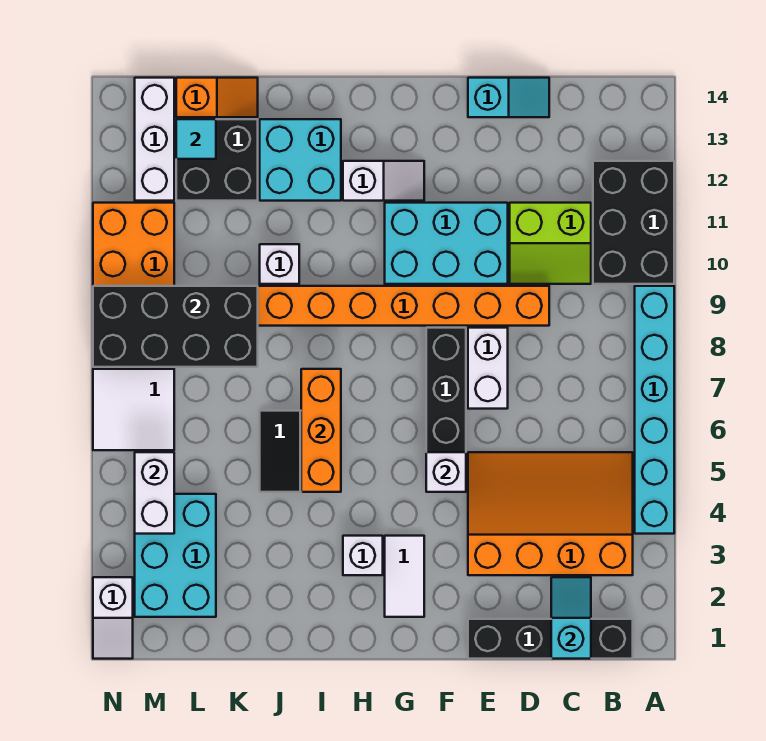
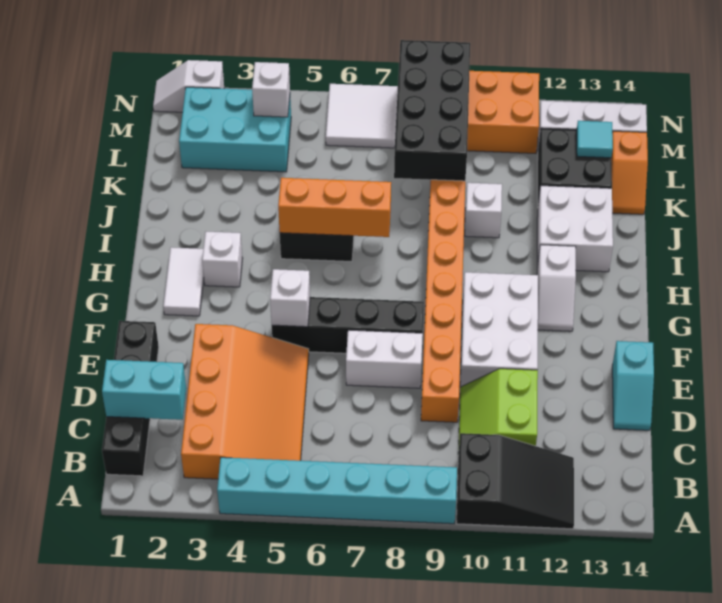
black 2x3 brick [593,161,674,284] -> black 2x3 slope [456,433,574,529]
cyan 1x2 slope [551,577,591,659] -> cyan 1x2 brick [102,360,186,420]
cyan 2x3 brick [385,203,508,284] -> white 2x3 brick [460,272,538,387]
white 1x2 tile [385,536,424,617] -> white 1x2 tile turned to [163,247,204,316]
cyan 2x2 brick [260,119,341,201] -> white 2x2 brick [537,186,613,272]
white 1x2 brick [135,452,174,534] -> white 1x1 brick [252,62,290,117]

